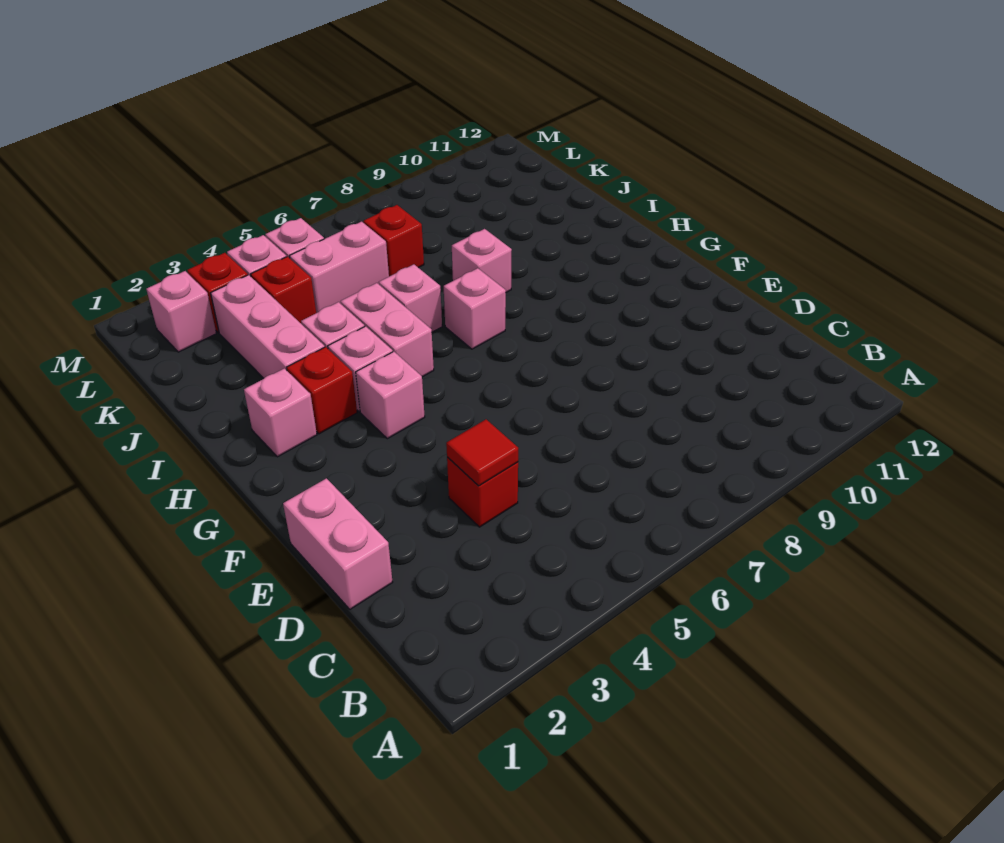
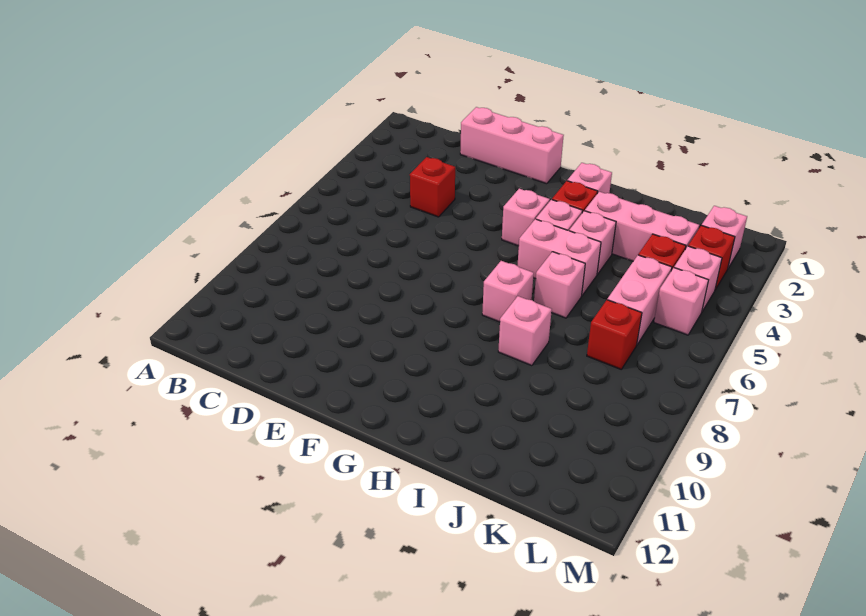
pink 1x2 brick [283,478,393,609] -> pink 1x3 brick [460,107,564,184]
red 1x1 tile [446,419,518,486] -> none

